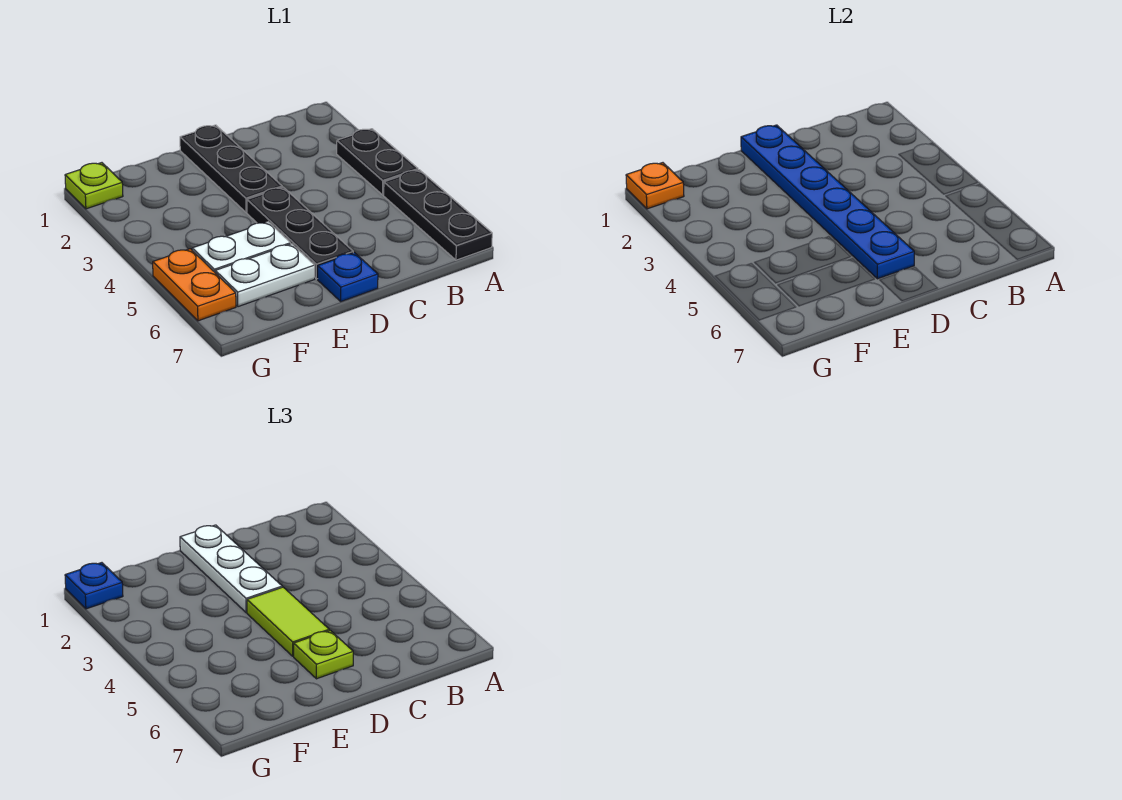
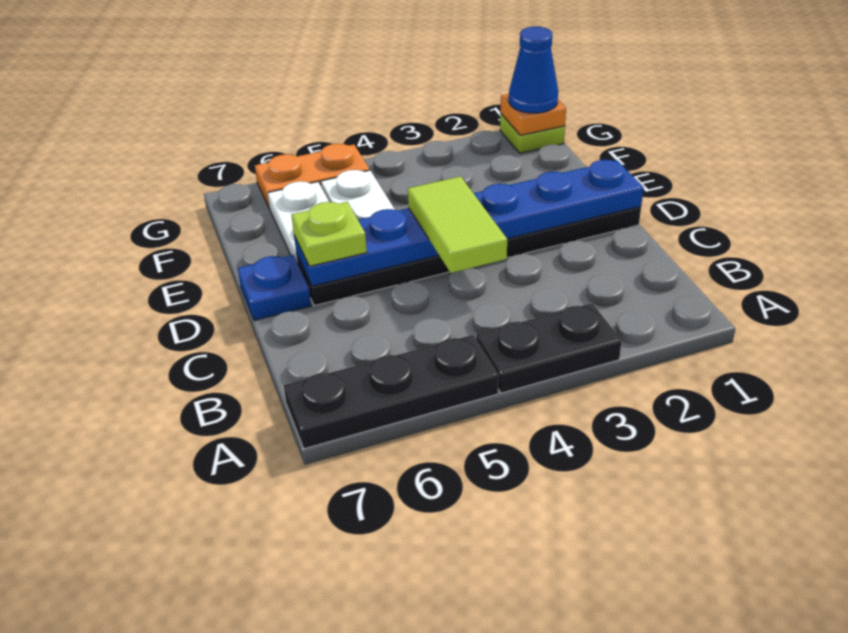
white 1x3 plate [180,525,282,613] -> none
lime 1x2 tile [247,587,329,656] -> lime 1x2 tile turned to [408,176,507,273]
blue 1x1 plate [65,563,123,609] -> blue 1x1 cone [509,27,558,113]

